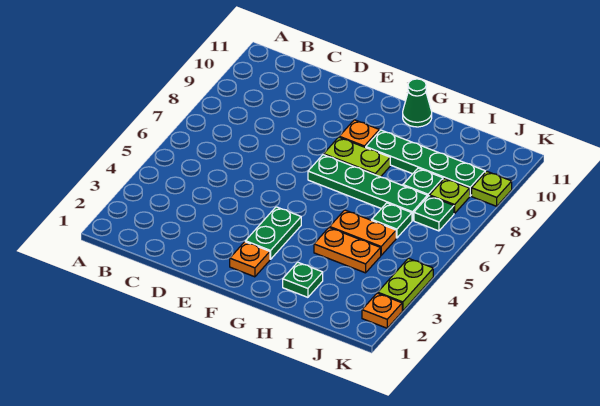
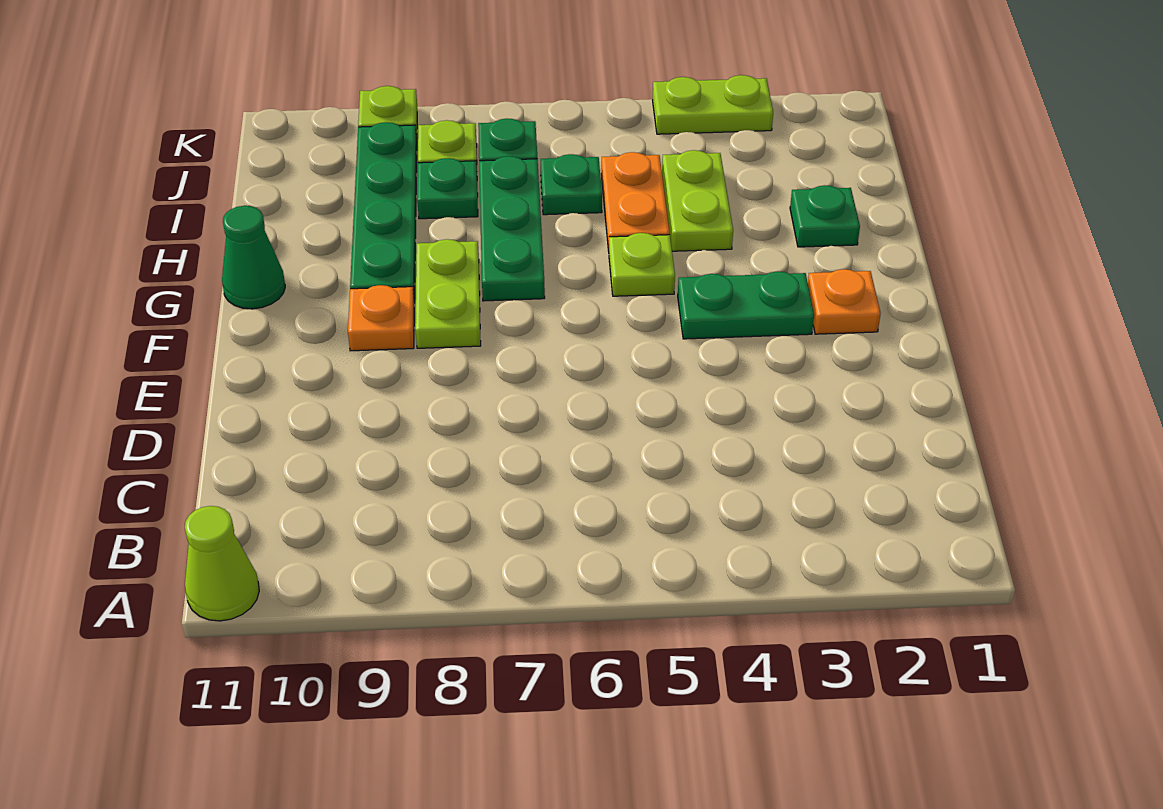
none -> lime 1x1 cone [185,506,259,621]
green 1x4 plate [308,155,428,221] -> green 1x3 plate [479,156,545,301]
none -> lime 1x1 plate [609,233,675,296]
orange 1x2 plate [314,227,381,273] -> lime 1x2 plate [662,150,733,251]
orange 1x1 plate [362,293,402,328] -> none

